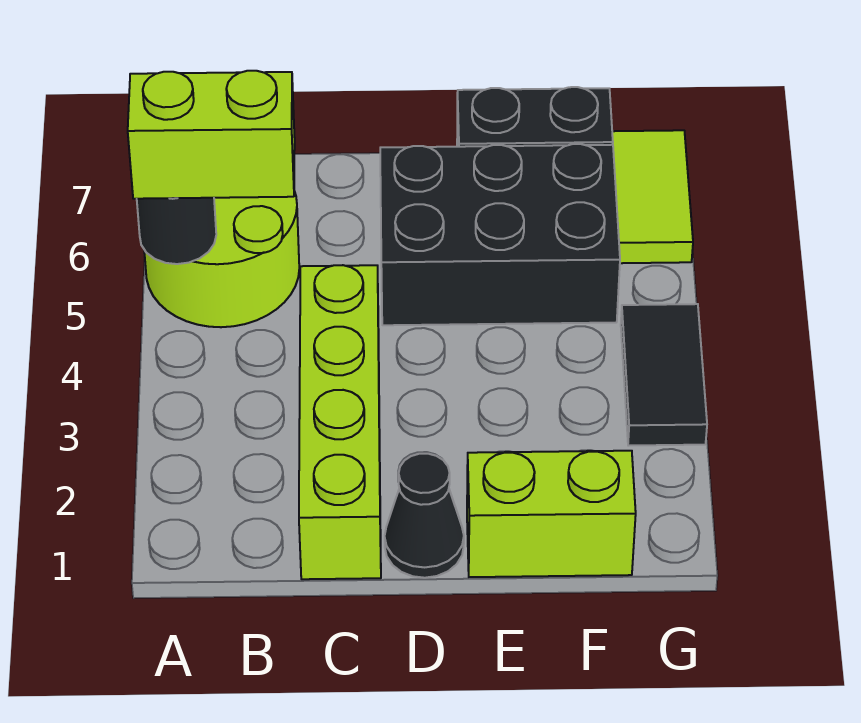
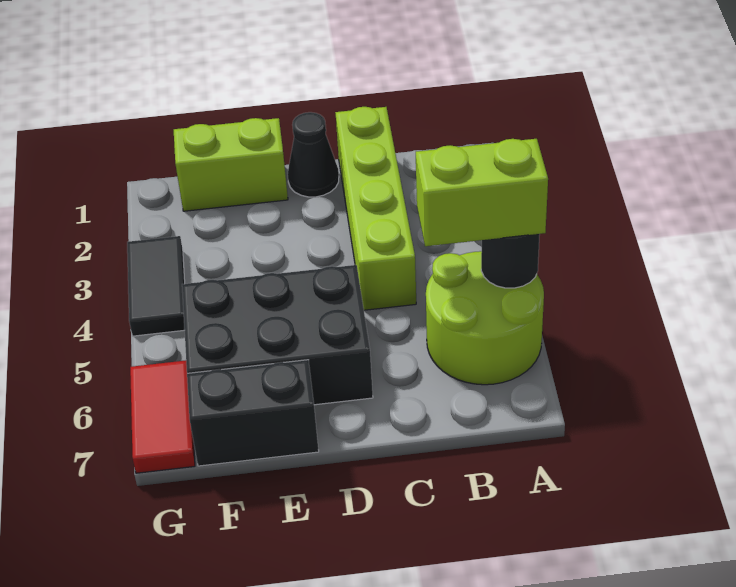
lime 1x2 tile [612,130,693,263] -> red 1x2 tile [130,360,195,473]

